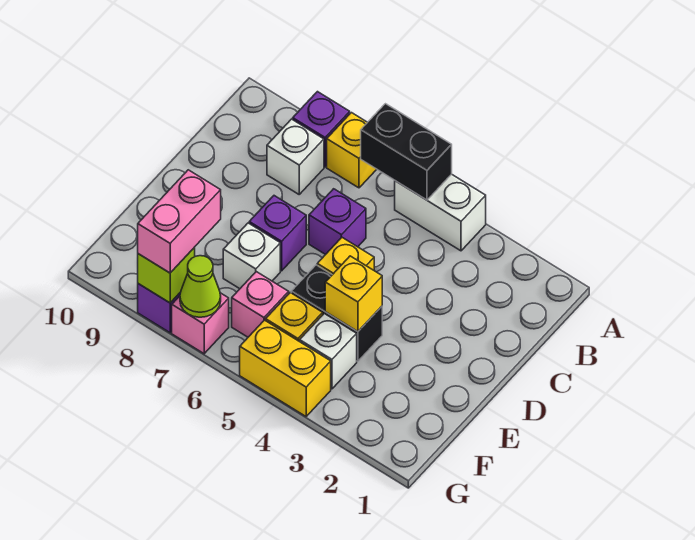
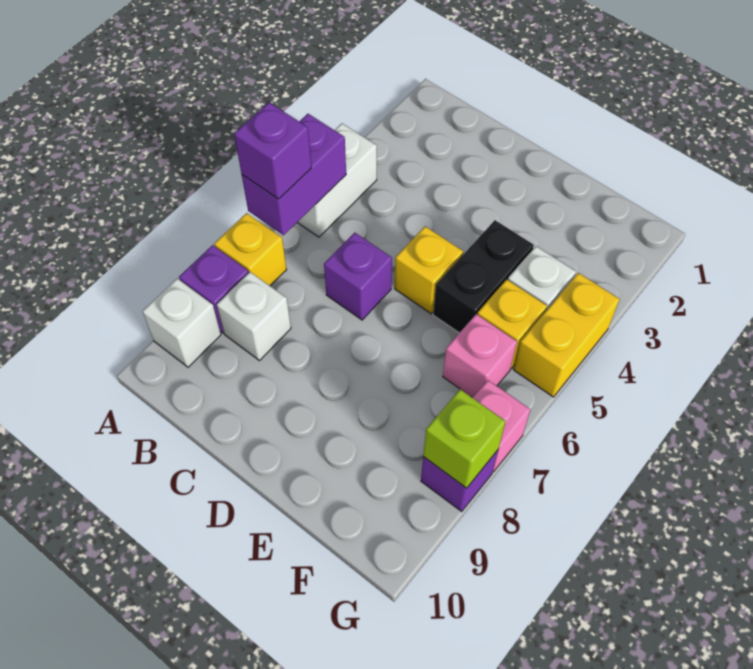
black 1x2 brick [361,104,452,200] -> purple 1x2 brick [242,114,346,235]
purple 1x1 brick [249,196,306,271] -> purple 1x1 brick moved to [234,103,311,199]
yellow 1x1 brick [325,256,382,332] -> none
white 1x1 brick [223,223,280,289] -> white 1x1 brick moved to [143,279,221,367]
pink 1x2 brick [138,170,221,273] -> none
lime 1x1 cone [180,256,221,317] -> none

